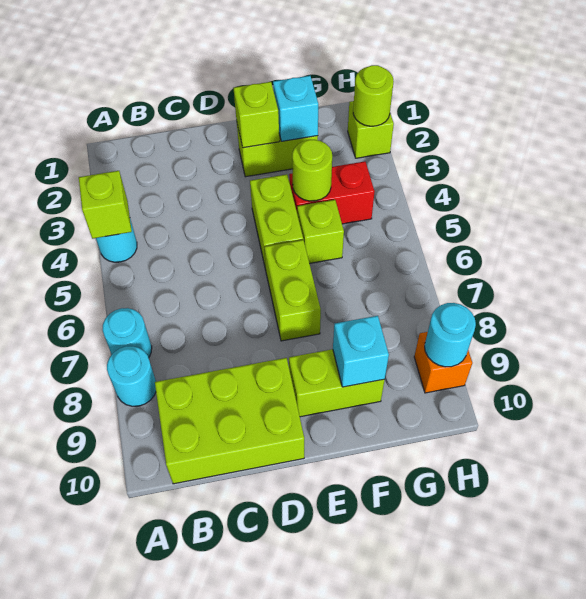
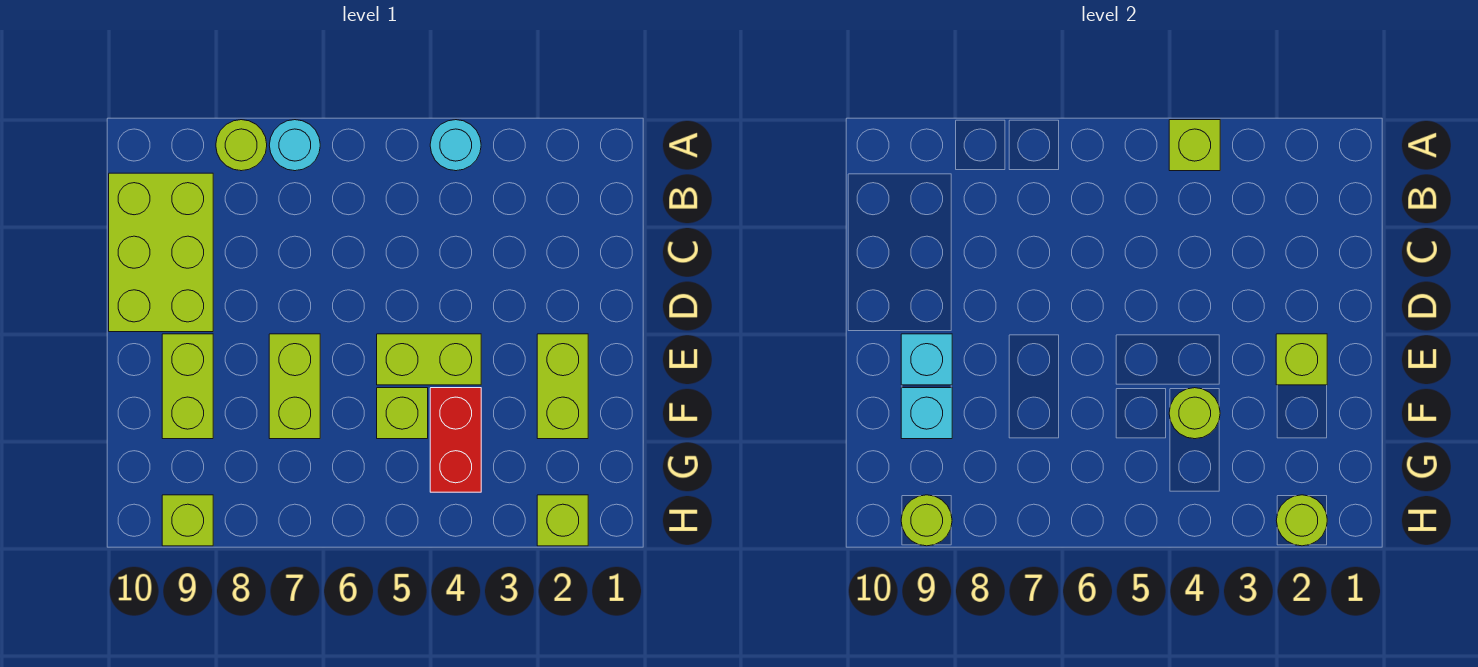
cyan 1x1 round brick [107,346,156,406] -> lime 1x1 round brick [216,120,267,171]
lime 1x2 brick [264,240,321,341] -> lime 1x2 brick turned to [269,334,320,439]
cyan 1x1 brick [273,76,318,141] -> cyan 1x1 brick moved to [901,334,952,385]
orange 1x1 brick [414,332,472,393] -> lime 1x1 brick [162,495,213,546]
cyan 1x1 round brick [425,303,476,367] -> lime 1x1 round brick [901,495,952,546]

